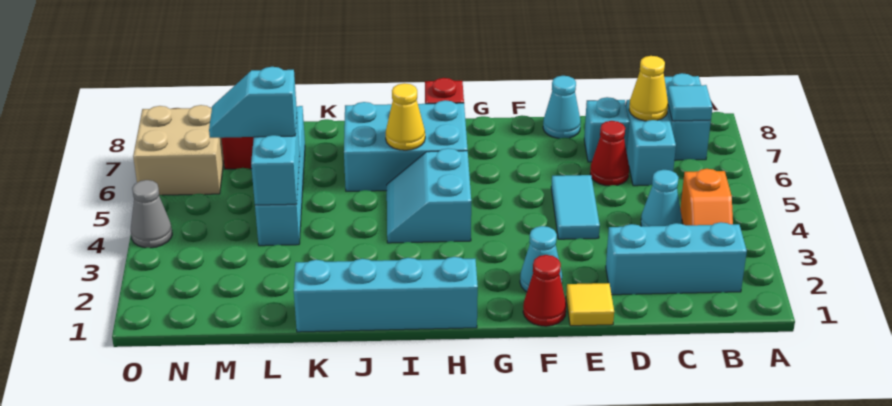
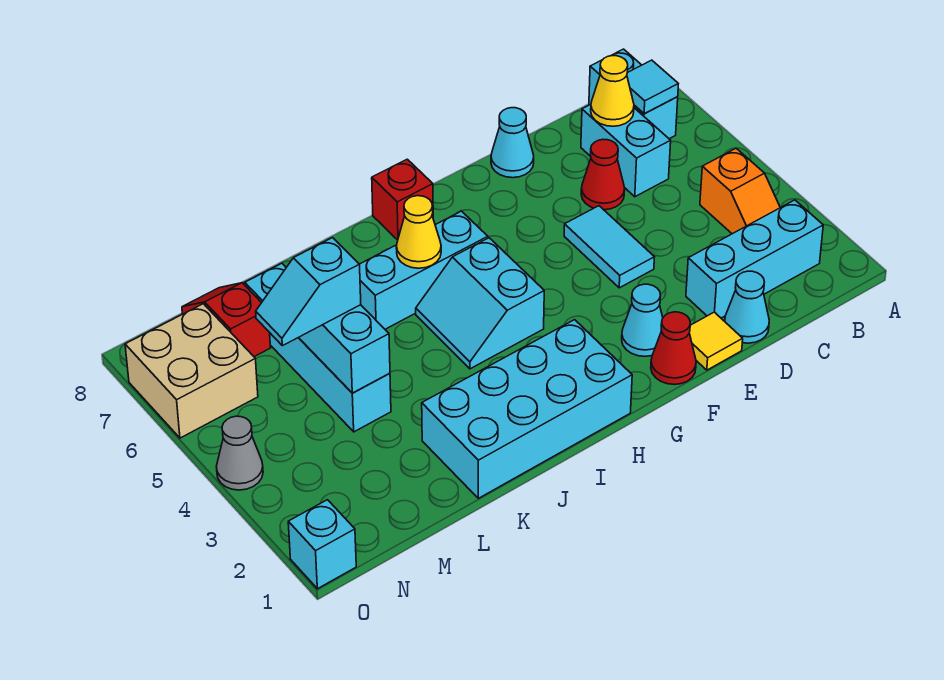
cyan 1x1 cone [641,170,682,226] -> cyan 1x1 cone moved to [725,271,769,343]
cyan 1x1 brick [584,97,629,162] -> cyan 1x1 brick moved to [288,500,356,589]
cyan 1x4 brick [294,257,478,332] -> cyan 2x4 brick [422,320,632,498]
cyan 2x3 brick [344,100,468,191] -> cyan 1x3 brick [360,211,488,329]

